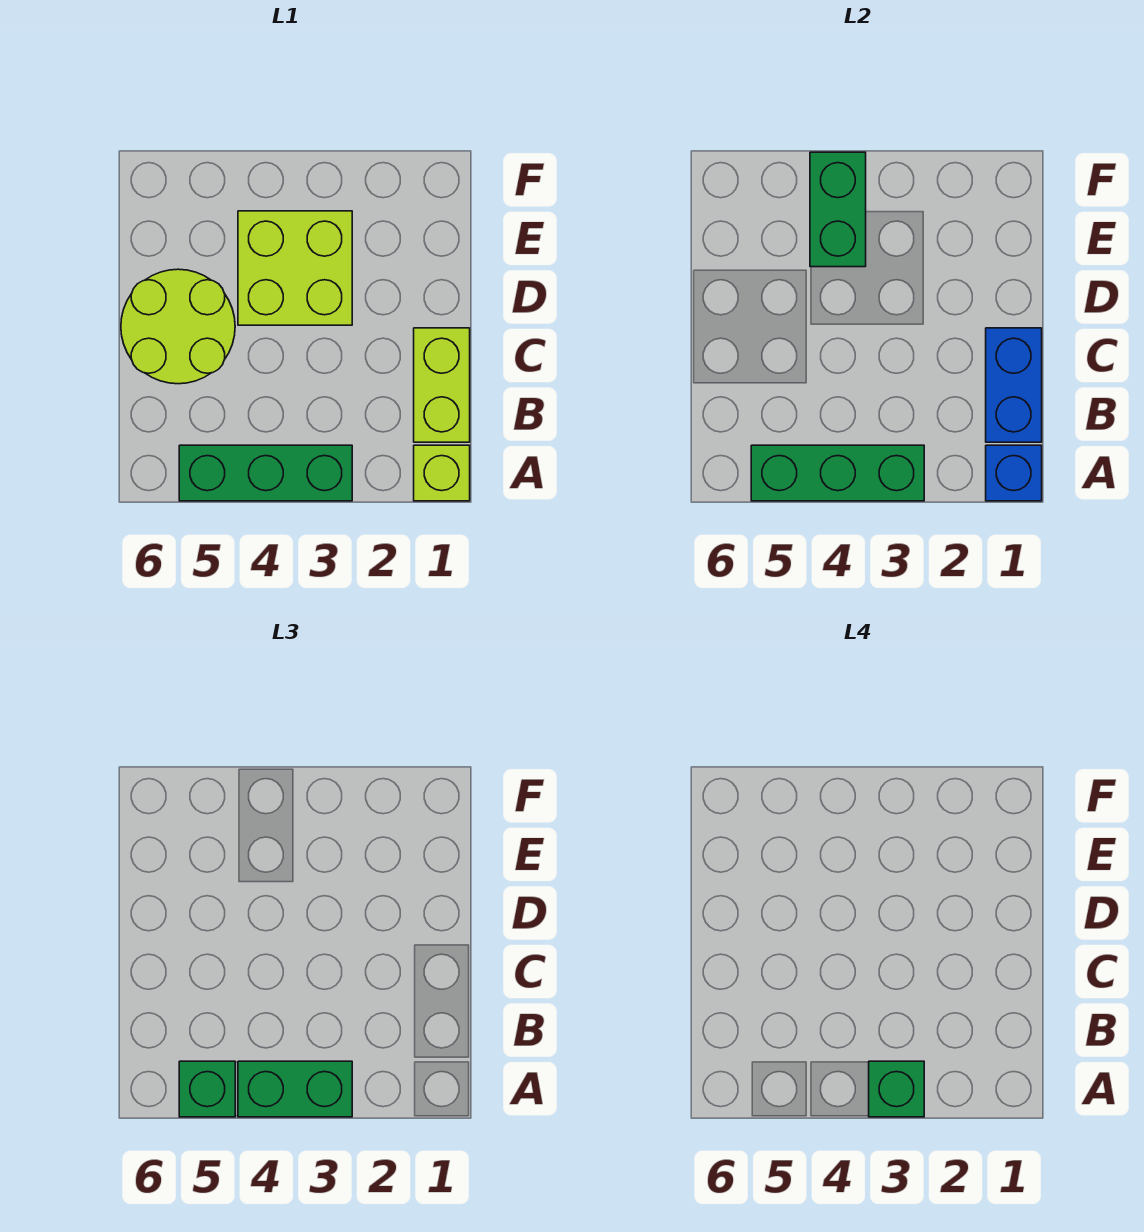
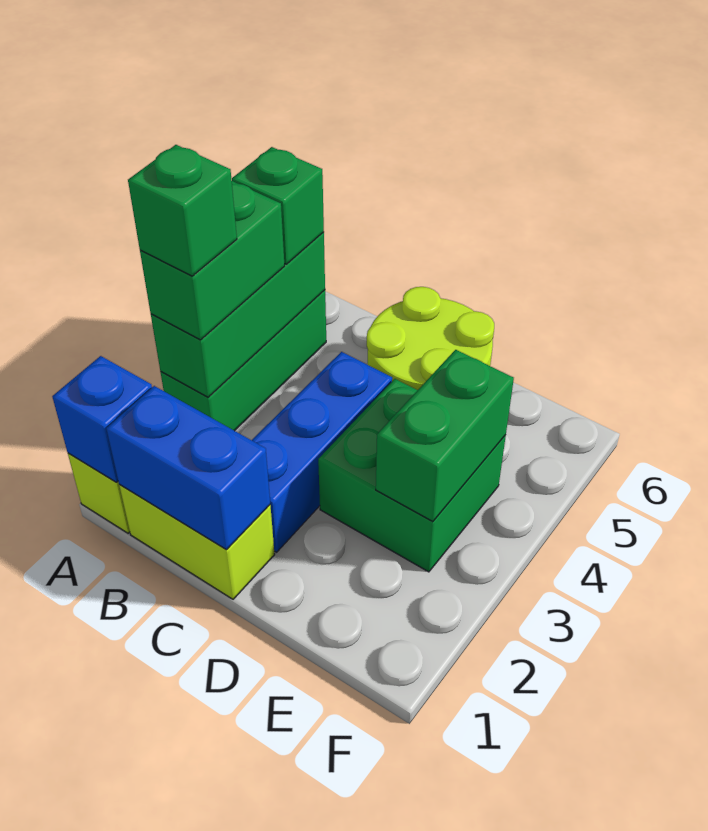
none -> blue 1x3 brick [252,352,392,552]
lime 2x2 brick [238,211,352,325] -> green 2x2 brick [318,379,506,572]
green 1x2 brick [810,152,866,267] -> green 1x2 brick turned to [376,350,514,522]

